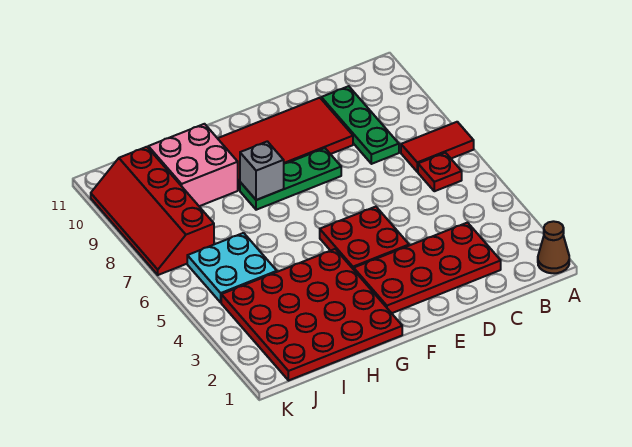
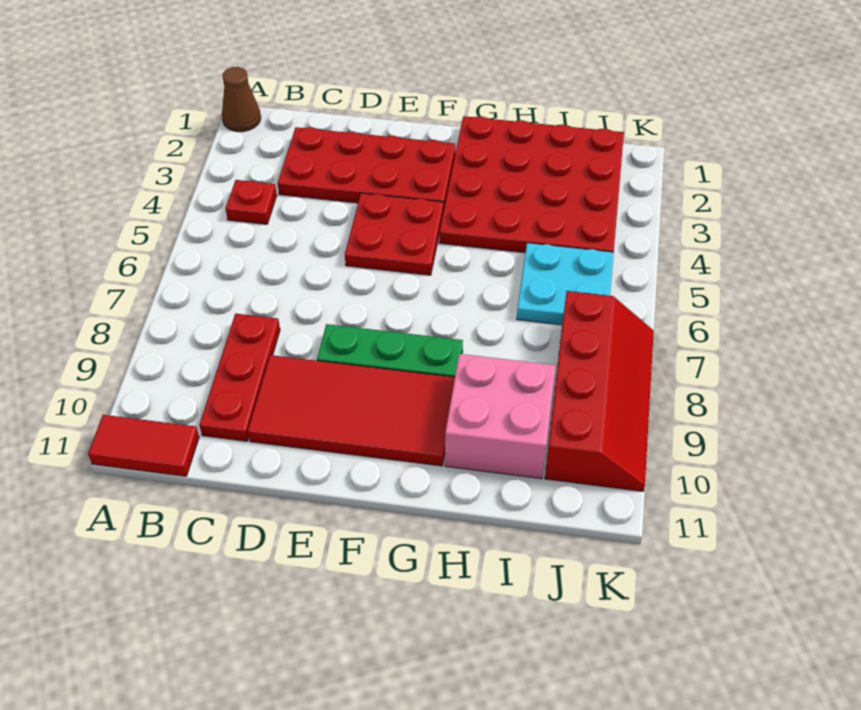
red 1x2 tile [401,122,474,172] -> red 1x2 tile moved to [88,415,199,476]
red 1x1 plate [418,153,462,191] -> red 1x1 plate moved to [226,180,277,224]
green 1x3 plate [321,86,399,164] -> red 1x3 plate [199,314,280,441]
grey 1x1 brick [240,141,284,200] -> none

